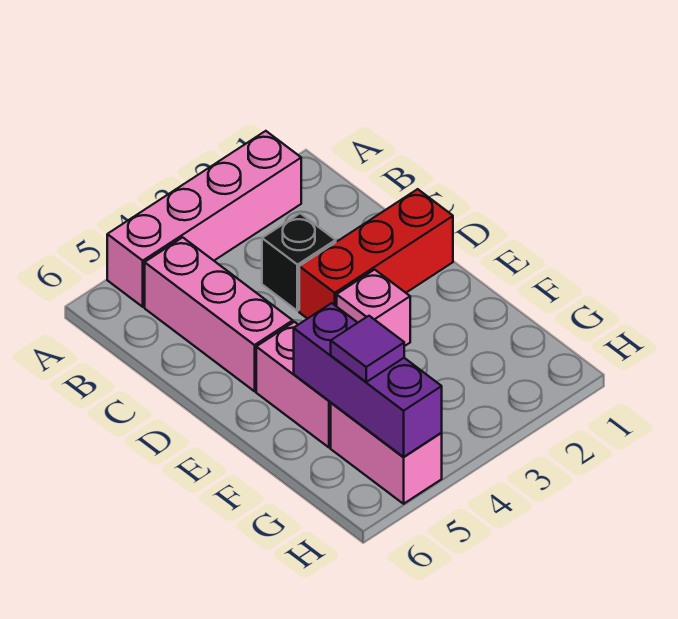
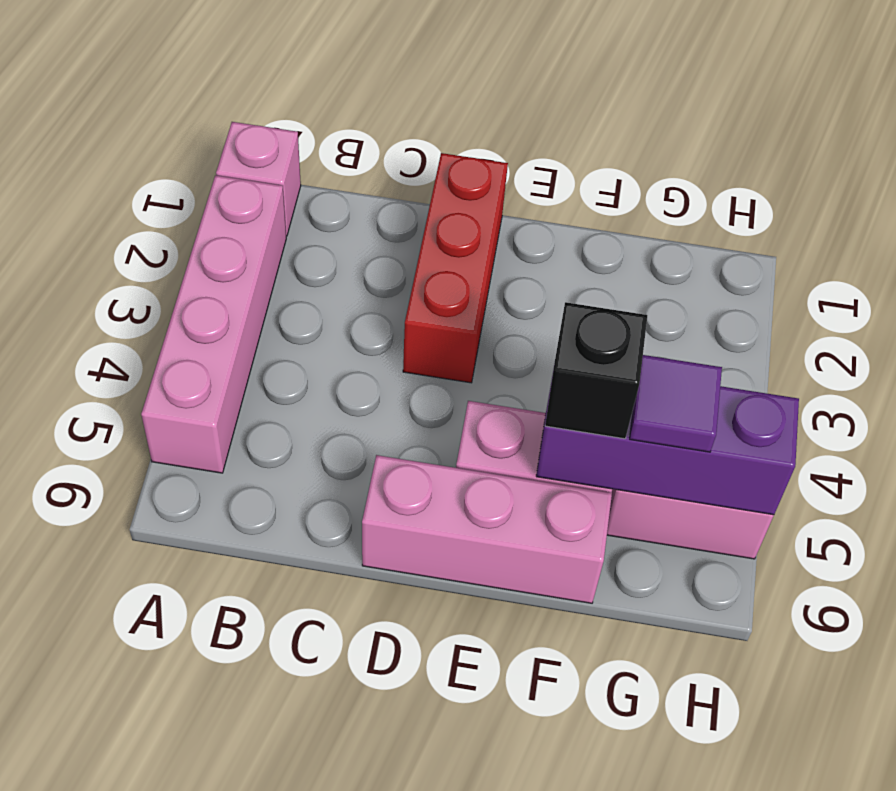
pink 1x3 brick [145,237,293,391] -> pink 1x3 brick moved to [362,455,612,603]
black 1x1 brick [262,213,336,311] -> black 1x1 brick moved to [545,302,647,439]
pink 1x1 brick [337,270,410,346] -> pink 1x1 brick moved to [216,122,301,236]

